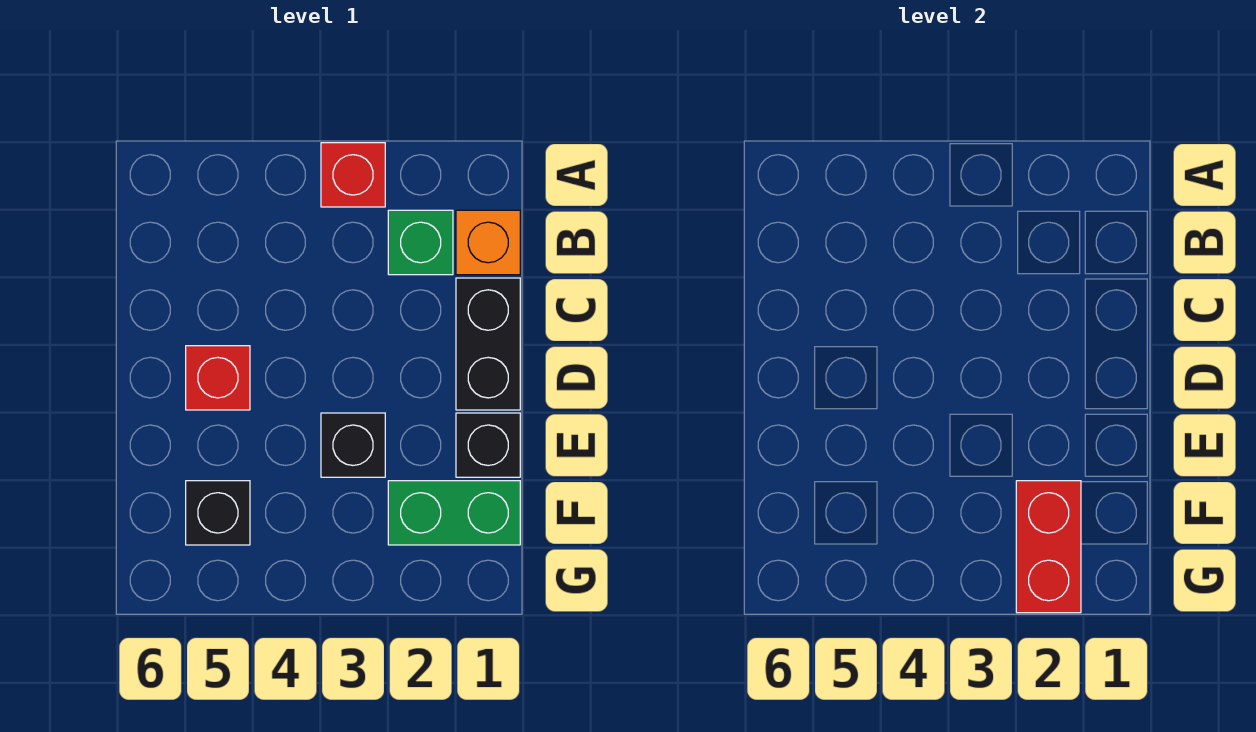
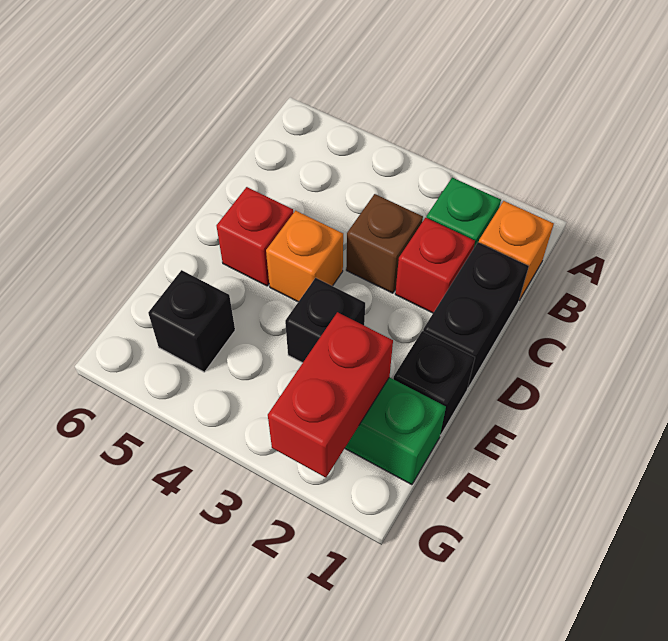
red 1x1 brick [321,143,385,207] -> red 1x1 brick moved to [395,218,475,313]
none -> brown 1x1 brick [346,194,423,293]
none -> orange 1x1 brick [266,211,343,302]

